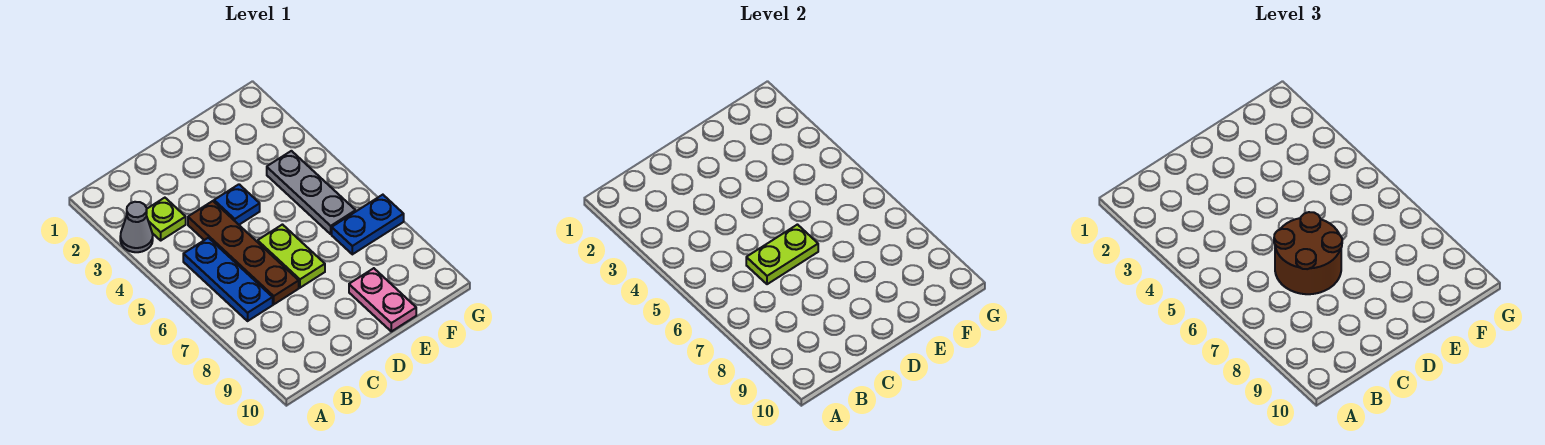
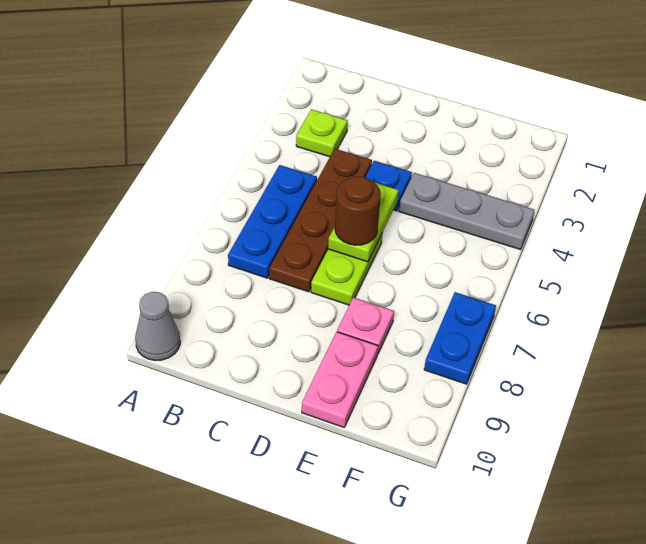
grey 1x1 cone [120,202,153,252] -> grey 1x1 cone moved to [135,292,180,361]
lime 1x2 plate [746,225,818,284] -> lime 1x2 plate turned to [328,183,399,262]
brown 2x2 round brick [1274,212,1342,294] -> brown 1x1 round brick [335,176,381,245]
none -> pink 1x1 plate [337,298,394,354]
grey 1x3 plate [267,151,356,234] -> grey 1x3 plate turned to [399,173,535,250]
blue 1x2 plate [332,195,404,254] -> blue 1x2 plate turned to [424,292,496,384]

